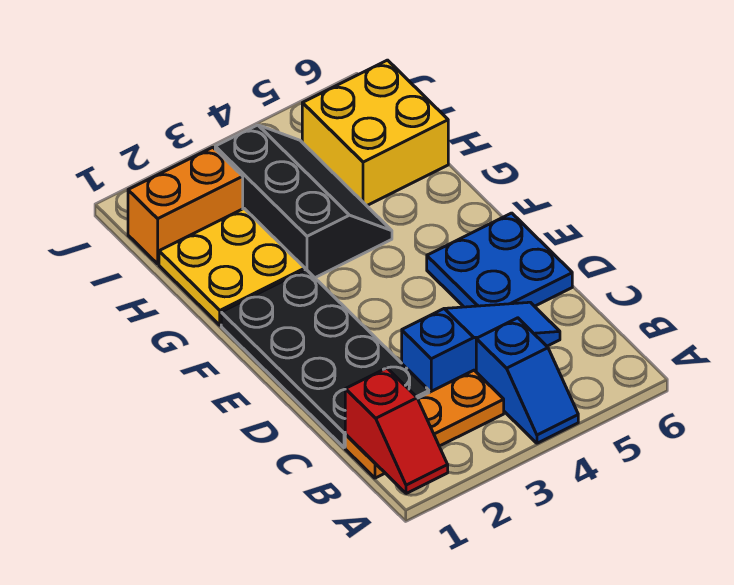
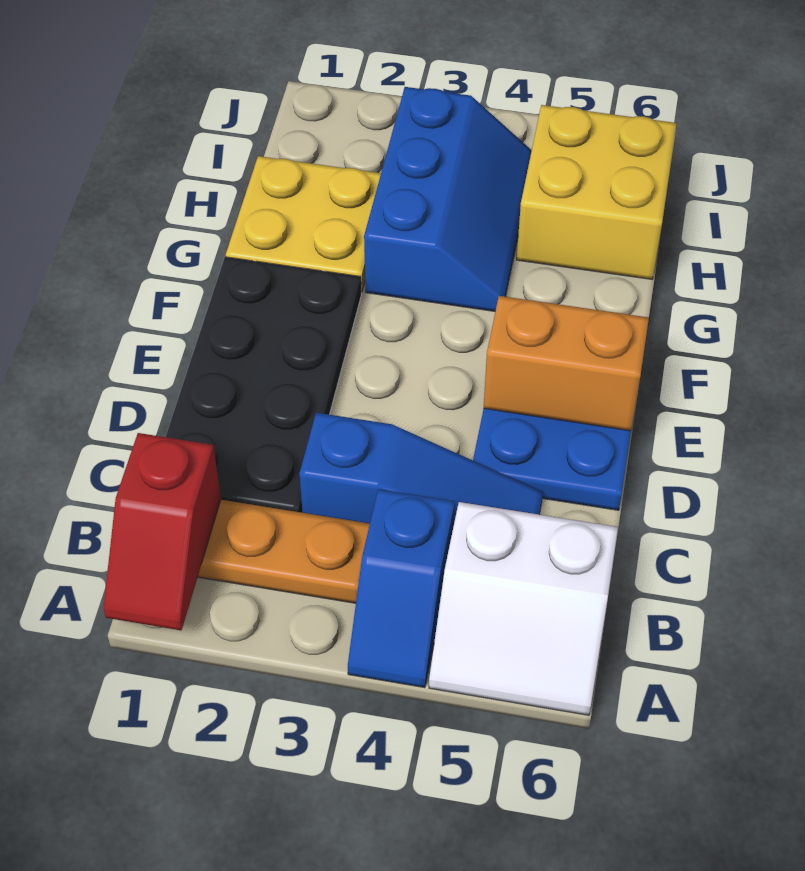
none -> white 2x2 slope [429,502,618,715]
black 2x3 slope [215,125,392,278] -> blue 2x3 slope [364,87,532,311]
orange 1x2 brick [128,147,243,264] -> orange 1x2 brick moved to [484,296,649,431]

